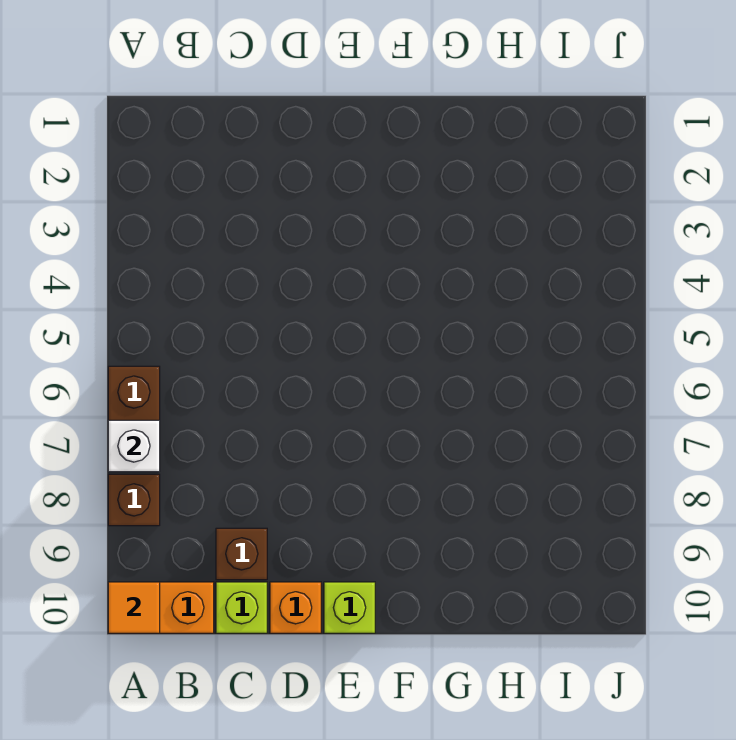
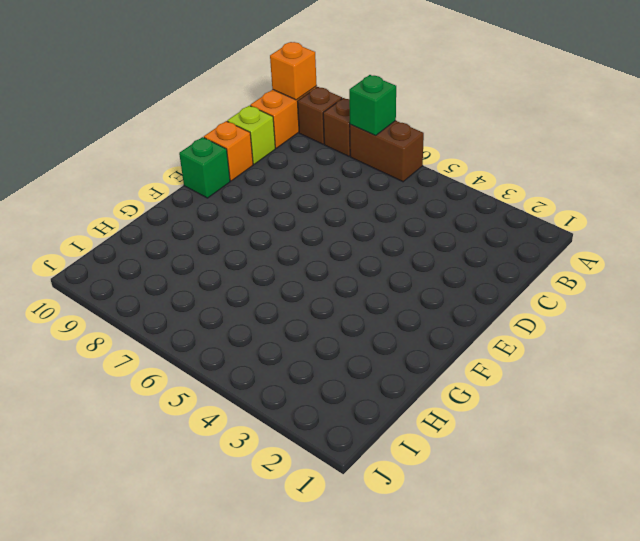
white 1x1 brick [108,420,160,472] -> green 1x1 brick [349,75,396,136]
orange 1x1 tile [108,582,160,633] -> orange 1x1 brick [270,42,317,100]
brown 1x1 brick [216,528,267,580] -> brown 1x1 brick moved to [297,87,342,144]
lime 1x1 brick [324,582,375,633] -> green 1x1 brick [179,137,230,198]

